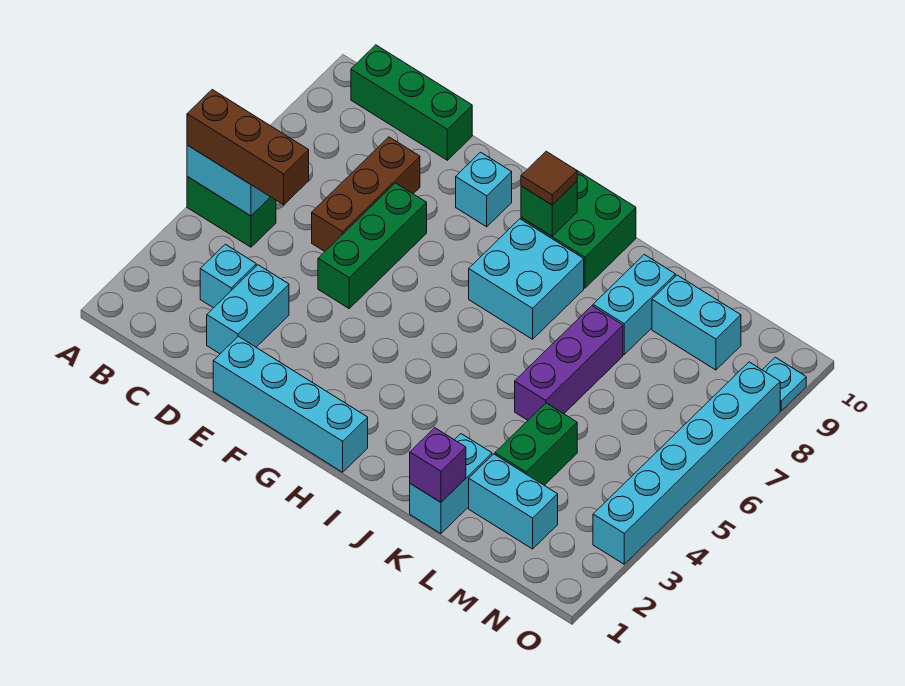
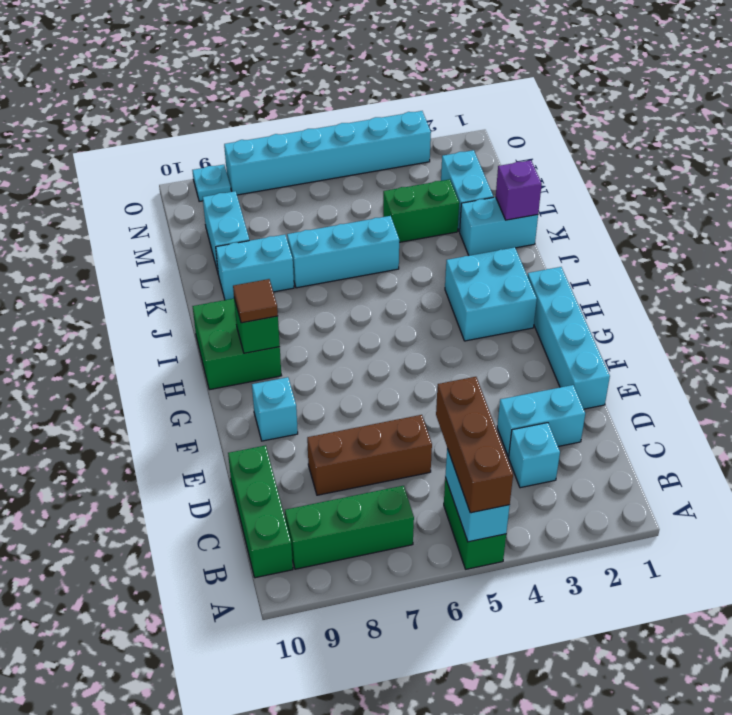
green 1x3 brick [318,183,427,308] -> green 1x3 brick moved to [285,486,414,569]
cyan 2x2 brick [469,219,584,339] -> cyan 2x2 brick moved to [445,247,537,341]
purple 1x3 brick [515,306,623,420] -> cyan 1x3 brick [287,216,399,288]

